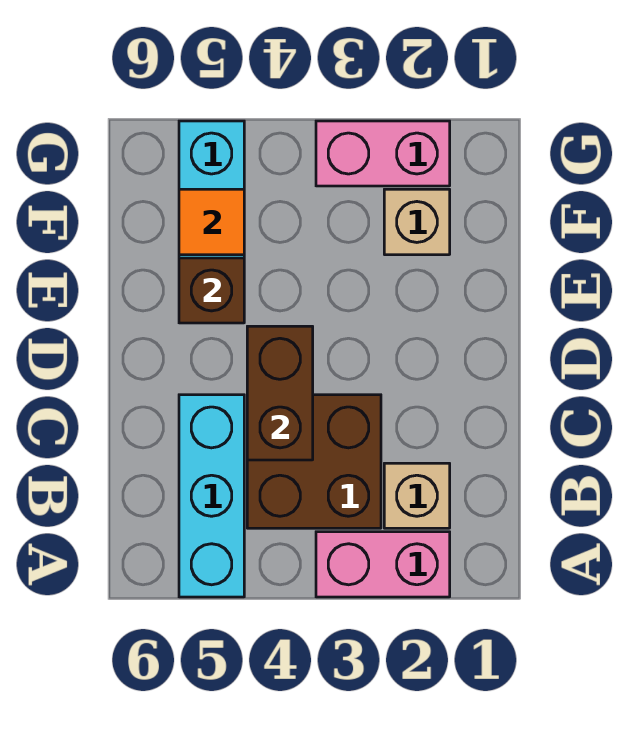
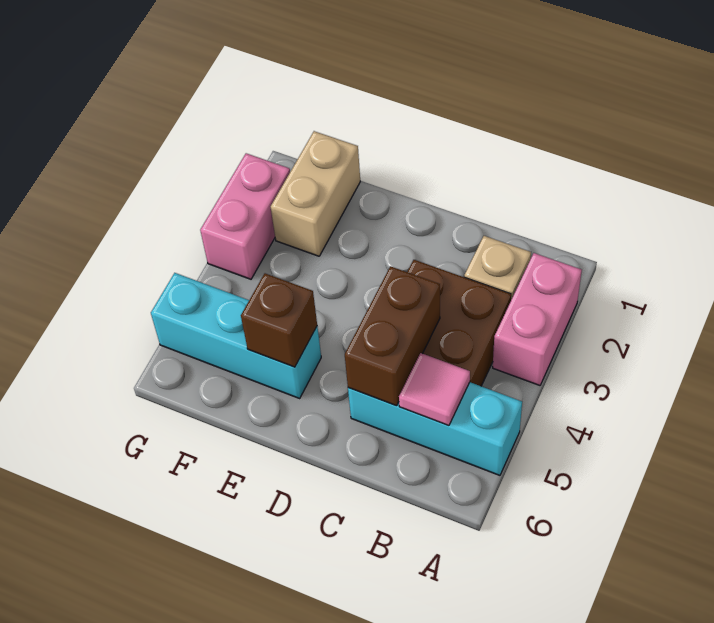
none -> pink 1x1 tile [399,353,470,426]
brown 1x2 brick [247,326,313,460] -> brown 1x2 brick turned to [345,266,440,406]
tan 1x1 brick [384,189,450,255] -> tan 1x2 brick [271,131,360,256]
orange 1x1 tile [179,189,244,255] -> none

